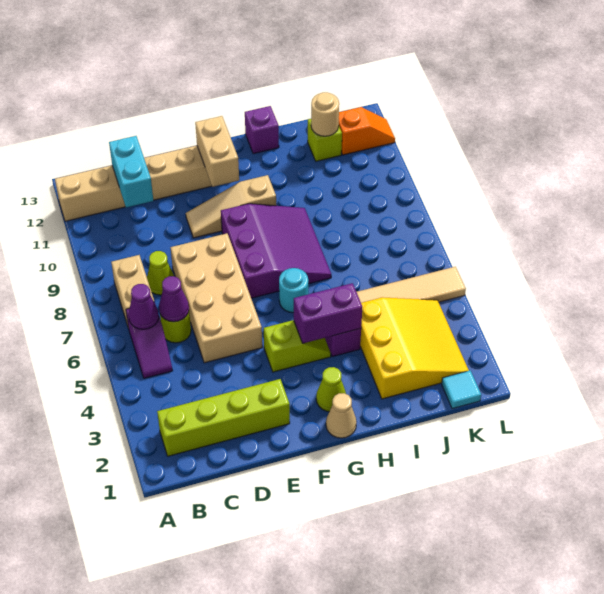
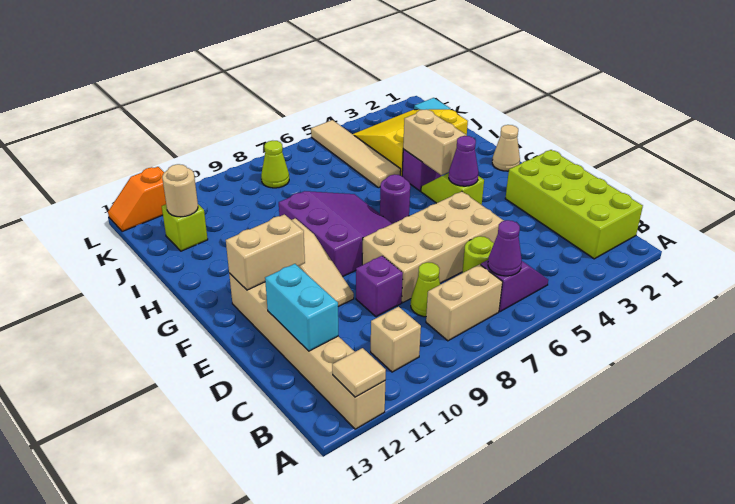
none -> tan 1x1 tile [332,348,386,397]
lime 1x4 brick [157,379,290,456] -> lime 2x4 brick [505,150,643,259]
none -> tan 1x1 brick [371,307,421,372]
purple 1x1 cone [159,276,189,322] -> purple 1x1 cone moved to [449,136,479,186]
cyan 1x2 brick [109,136,153,207] -> cyan 1x2 brick turned to [265,264,338,351]
purple 3x3 slope [221,204,331,298] -> purple 3x3 slope turned to [279,191,392,277]
lime 1x1 cone [316,367,346,412] -> lime 1x1 cone moved to [261,141,289,188]
purple 1x2 brick [294,283,362,343] -> tan 1x2 brick [403,109,466,175]
cyan 1x1 round brick [279,268,308,313] -> purple 1x1 round brick [380,174,410,224]
purple 1x1 brick [245,106,279,154] -> purple 1x1 brick moved to [356,256,403,317]
orange 1x2 slope [339,107,395,155] -> orange 1x2 slope turned to [108,167,166,232]

